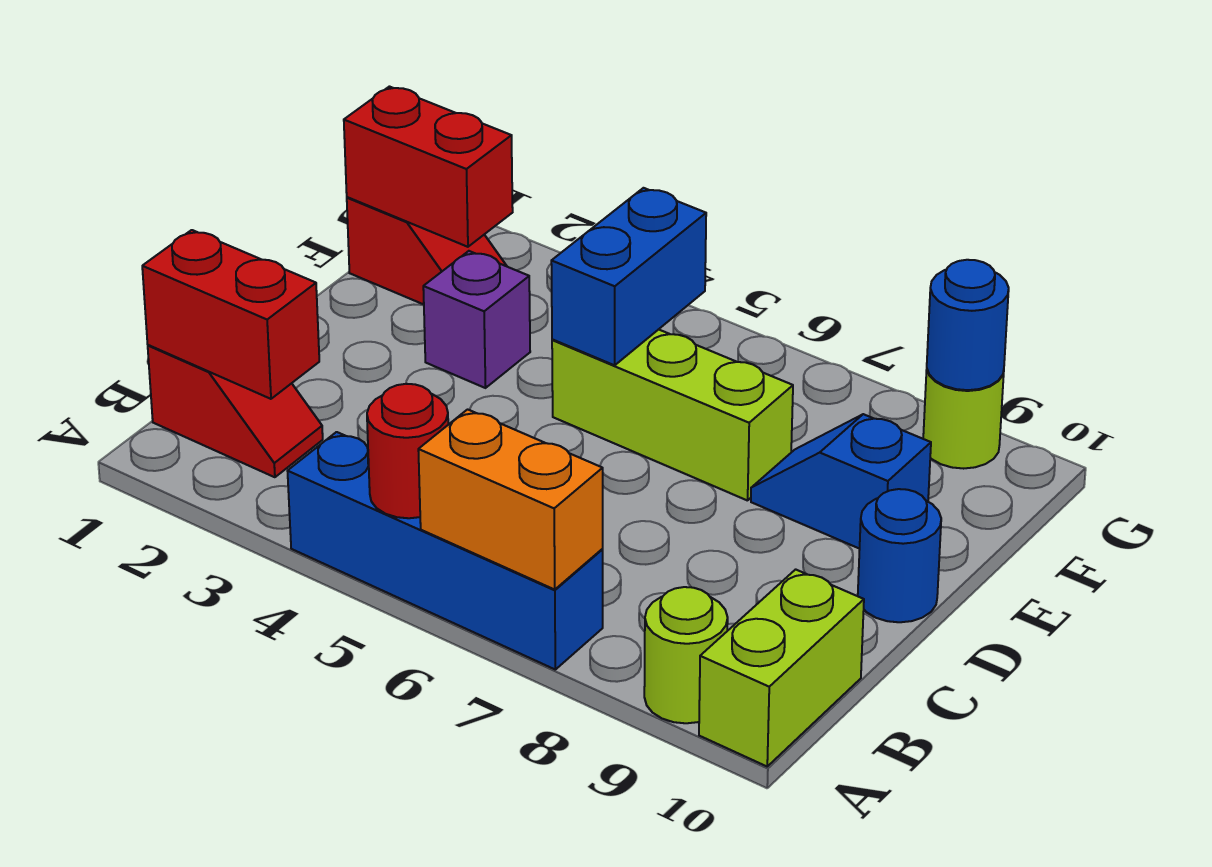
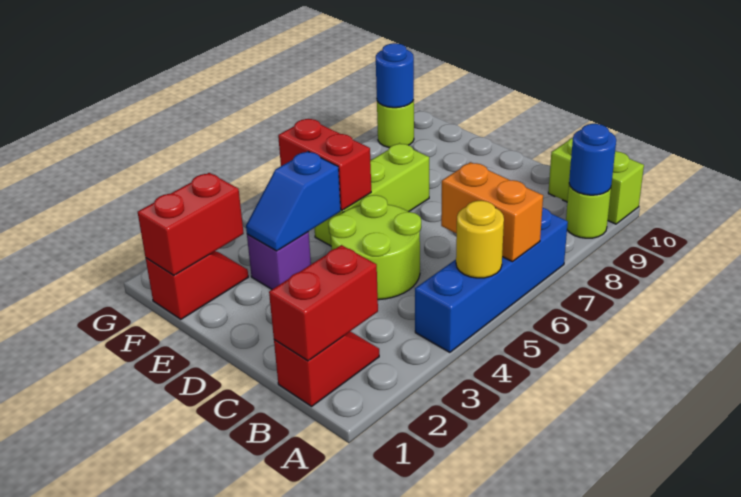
red 1x1 round brick [367,384,448,518] -> yellow 1x1 round brick [456,201,504,278]
orange 1x2 brick [418,409,603,590] -> orange 1x2 brick turned to [441,162,543,262]
none -> lime 2x2 round brick [328,195,421,300]
blue 1x1 round brick [858,489,941,622] -> blue 1x1 round brick moved to [569,124,616,195]
blue 1x2 brick [551,188,706,365] -> red 1x2 brick [278,119,371,210]
blue 1x2 slope [751,414,931,549] -> blue 1x2 slope moved to [246,151,341,251]

